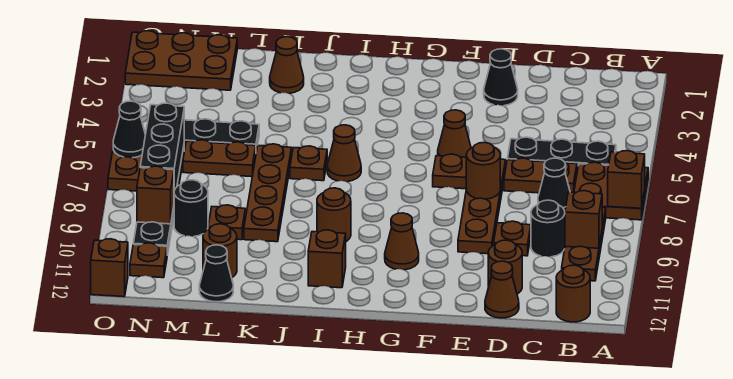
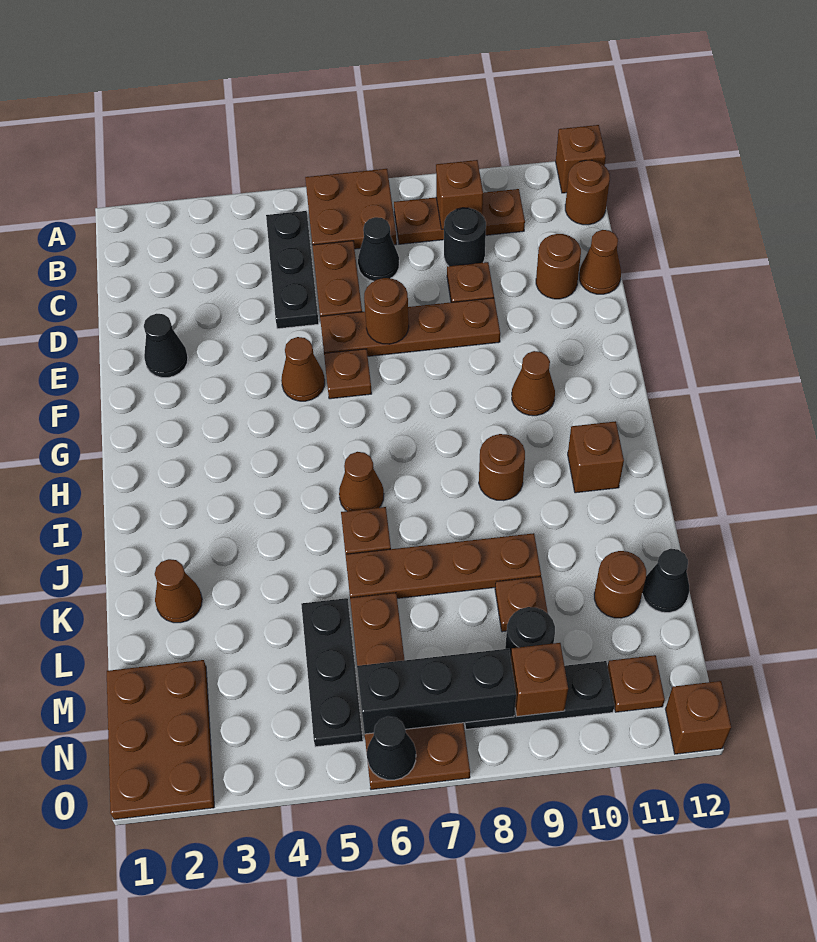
brown 1x1 brick [608,151,645,208] -> brown 1x1 brick moved to [556,125,606,193]

